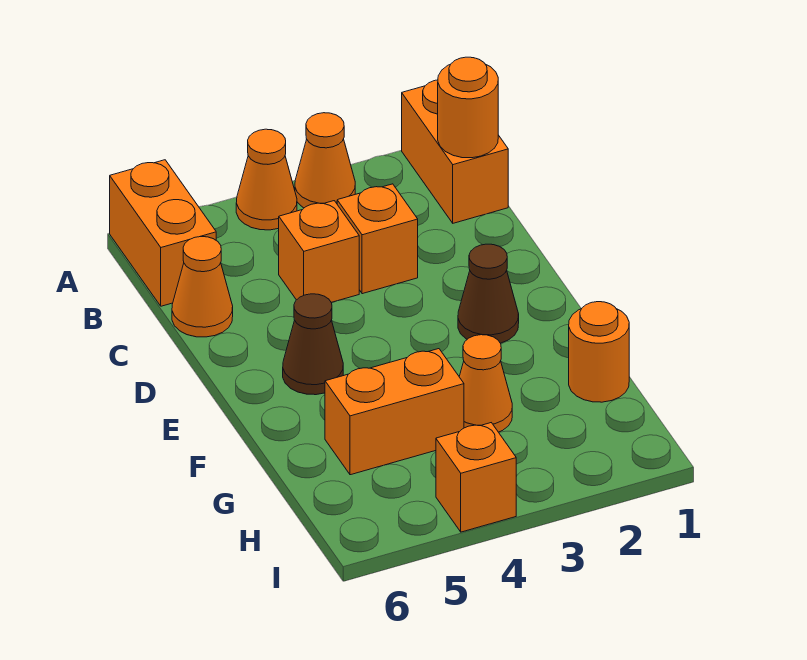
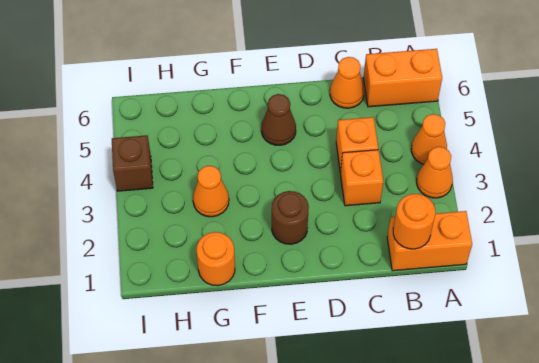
brown 1x1 cone [458,244,519,343] -> brown 1x1 round brick [272,191,309,244]
orange 1x2 brick [325,349,464,475] -> none
orange 1x1 brick [436,423,516,532] -> brown 1x1 brick [112,135,153,191]

